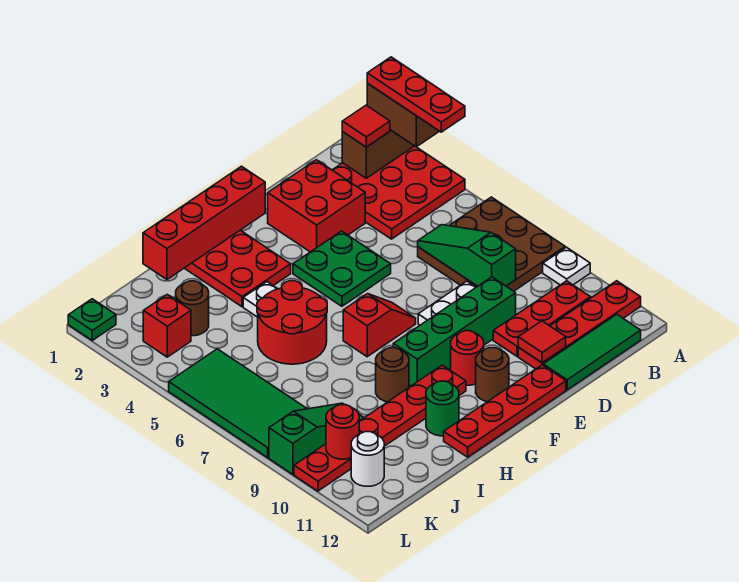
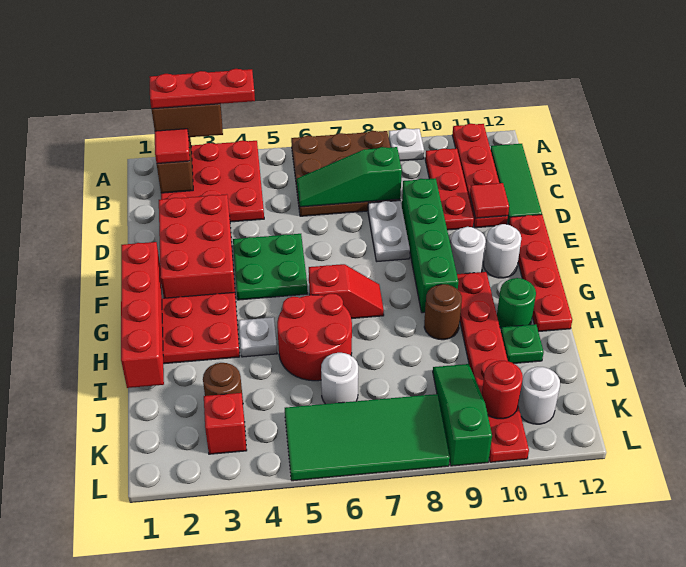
red 2x2 brick [268,160,365,252] -> red 2x3 brick [159,194,235,298]
red 1x2 slope [343,294,416,357] -> red 1x2 slope turned to [309,264,384,319]
red 1x1 round brick [451,331,484,385] -> white 1x1 round brick [451,227,486,274]
brown 1x1 round brick [476,348,509,402] -> white 1x1 round brick [484,224,521,278]
none -> white 1x1 round brick [321,353,358,404]
green 1x1 plate [68,299,116,340] -> green 1x1 plate moved to [501,324,544,364]

